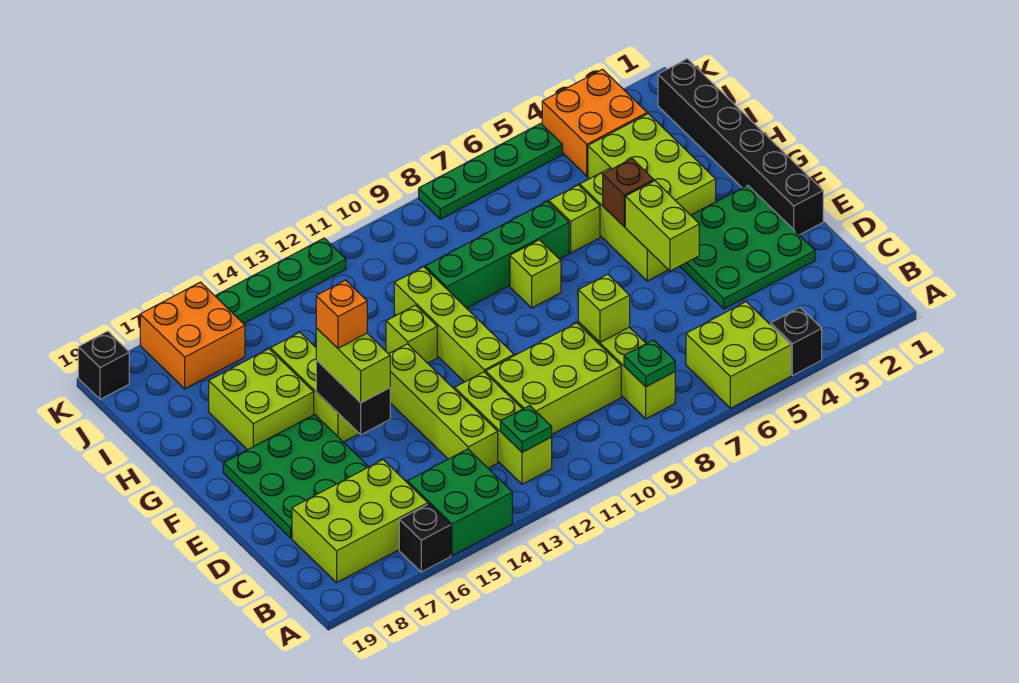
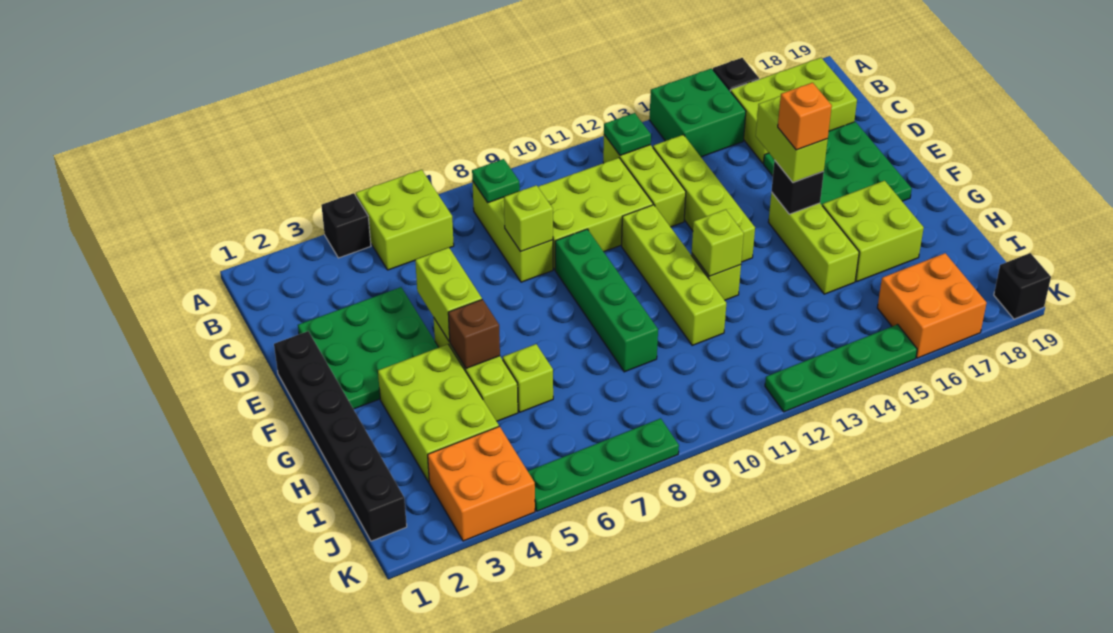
black 1x2 brick [316,360,390,435] -> black 1x1 brick [771,160,824,214]
lime 1x1 brick [510,240,561,308] -> lime 1x1 brick moved to [692,209,744,276]
green 1x4 brick [425,201,569,308] -> green 1x4 brick turned to [555,229,658,372]

